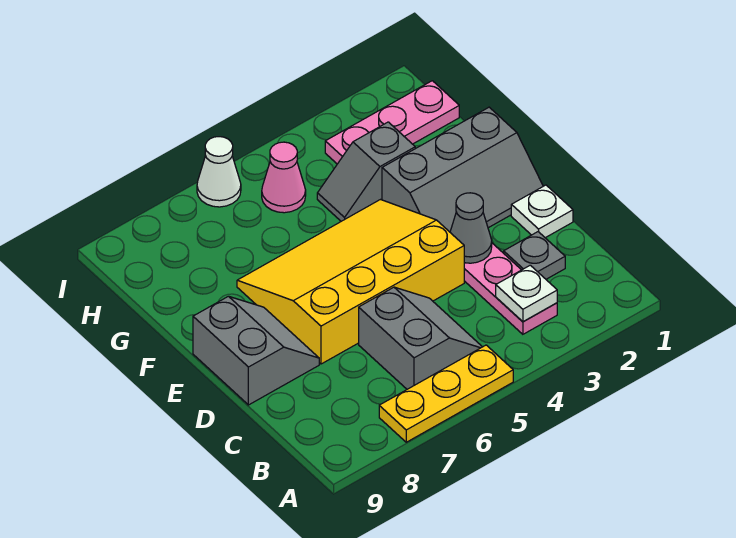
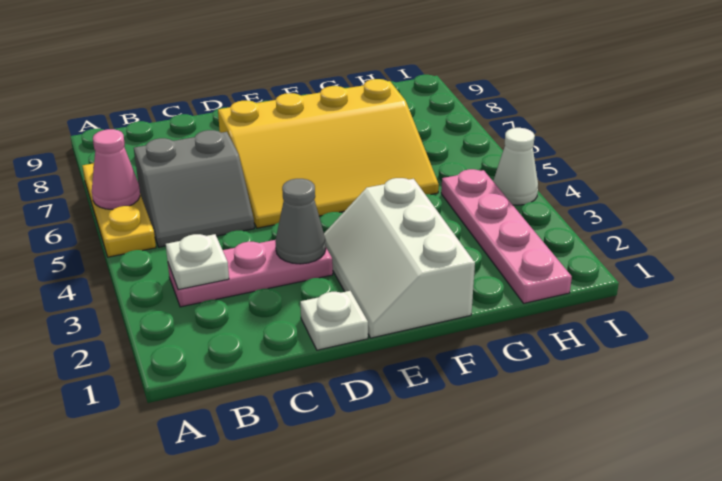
grey 1x1 plate [504,232,565,279] -> none
yellow 3x4 slope [237,200,464,364] -> yellow 3x4 slope turned to [218,79,439,228]
grey 2x2 slope [193,296,319,405] -> none
grey 2x3 slope [382,107,543,232] -> white 2x3 slope [324,178,475,338]
grey 1x2 slope [317,122,415,221] -> none
pink 1x3 plate [325,81,459,164] -> pink 1x4 plate [441,169,572,303]
pink 1x1 cone [262,142,306,213] -> pink 1x1 cone moved to [92,129,140,210]
white 1x1 cone [197,137,241,207] -> white 1x1 cone moved to [493,128,538,205]

